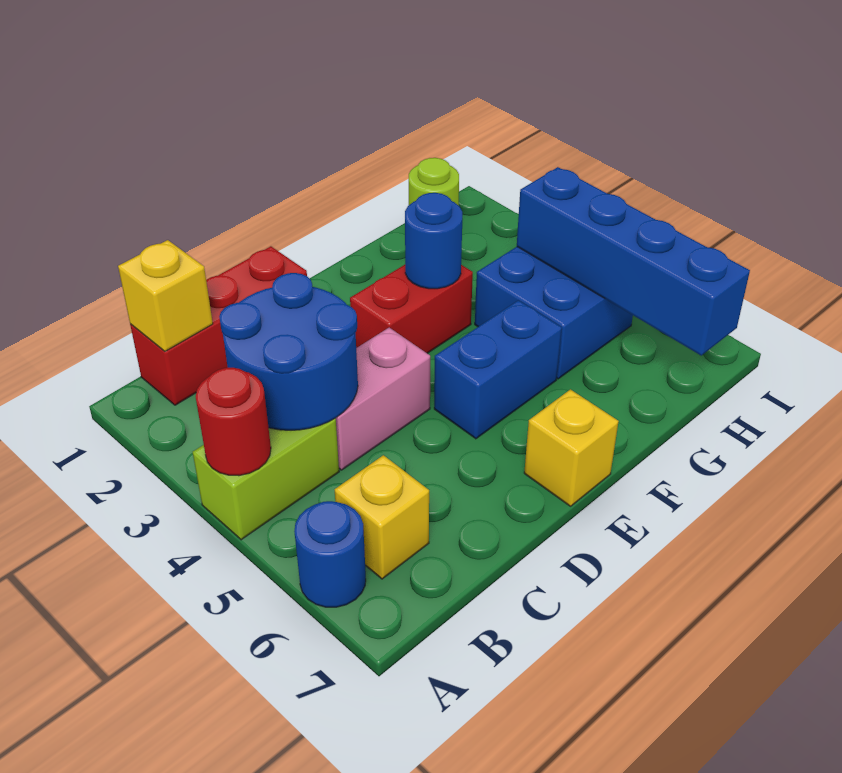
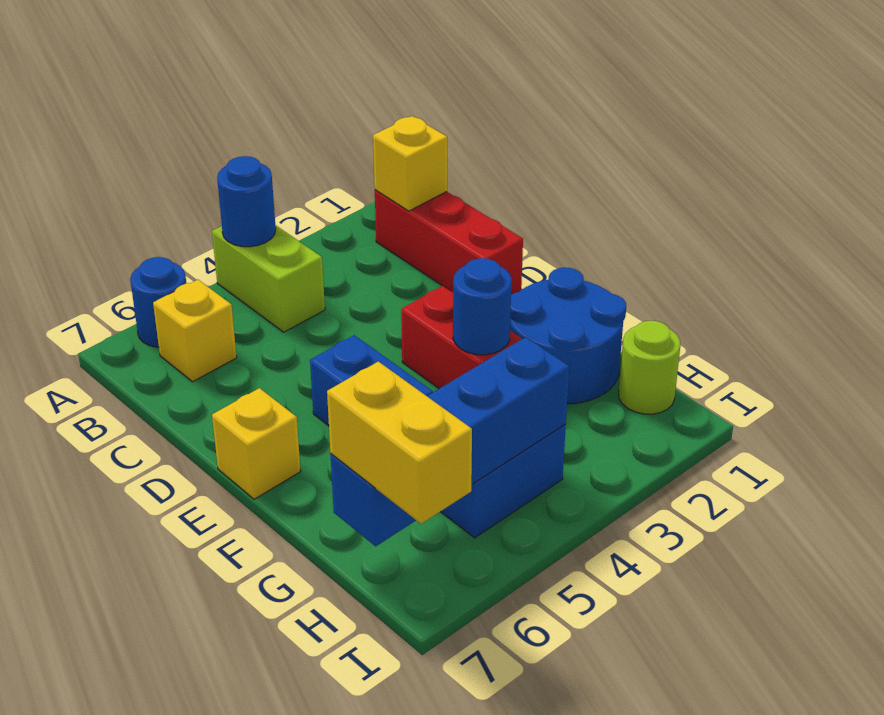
red 1x1 round brick [196,368,271,476] -> blue 1x1 round brick [217,156,276,247]
blue 2x2 round brick [219,273,358,430] -> blue 2x2 round brick moved to [510,268,626,404]
pink 1x2 brick [336,328,430,470] -> none
none -> yellow 1x2 brick [327,361,472,524]

